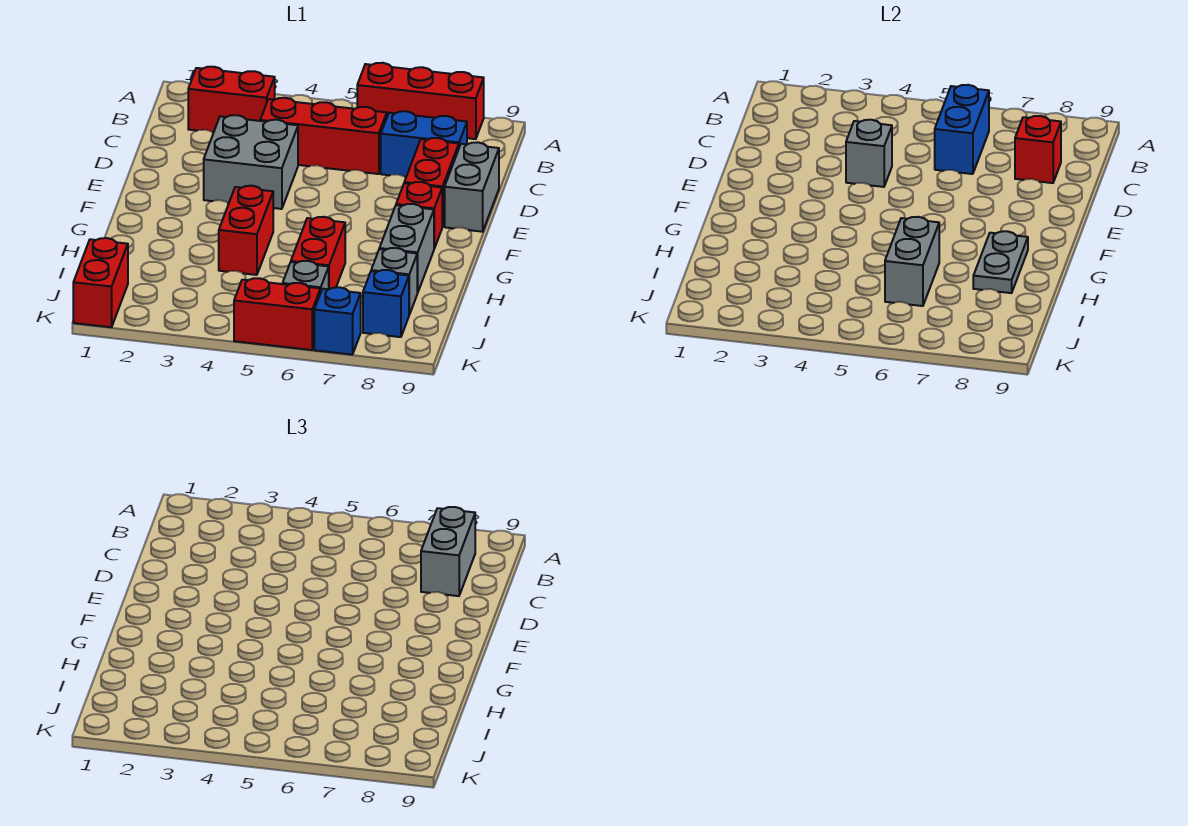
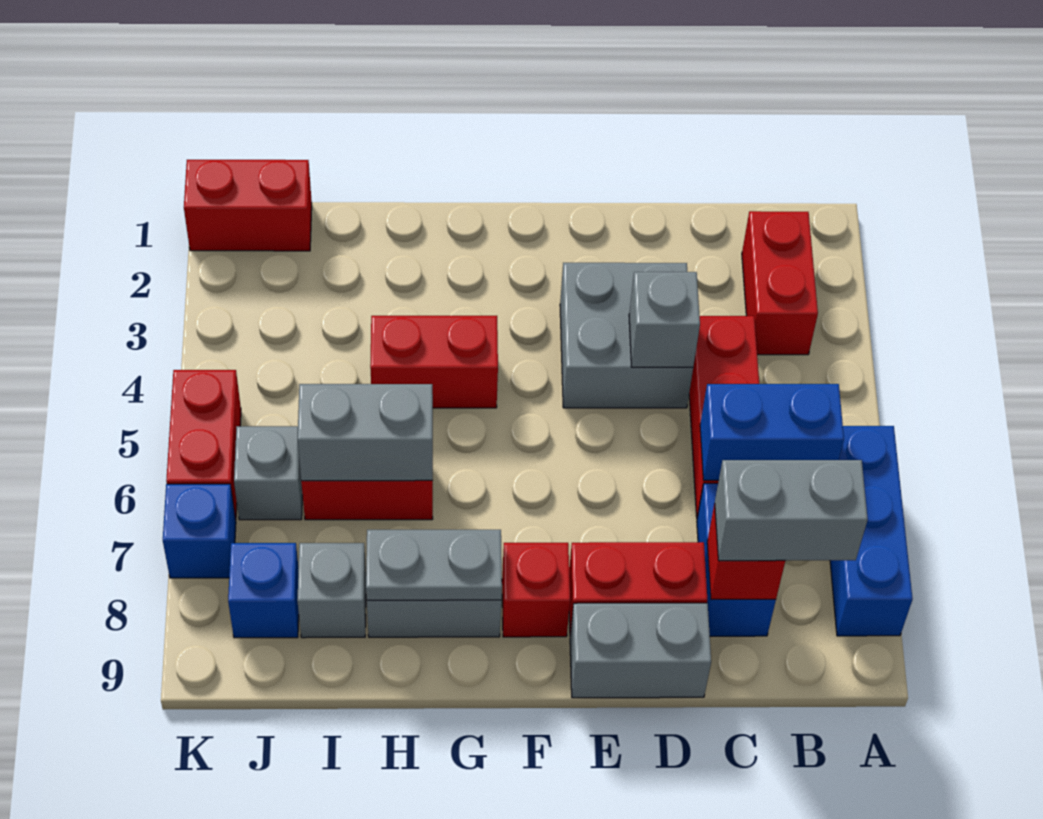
red 1x3 brick [357,63,484,139] -> blue 1x3 brick [830,426,913,636]

